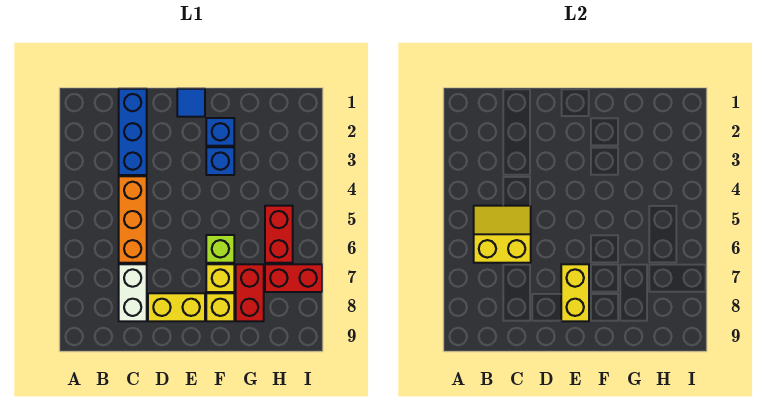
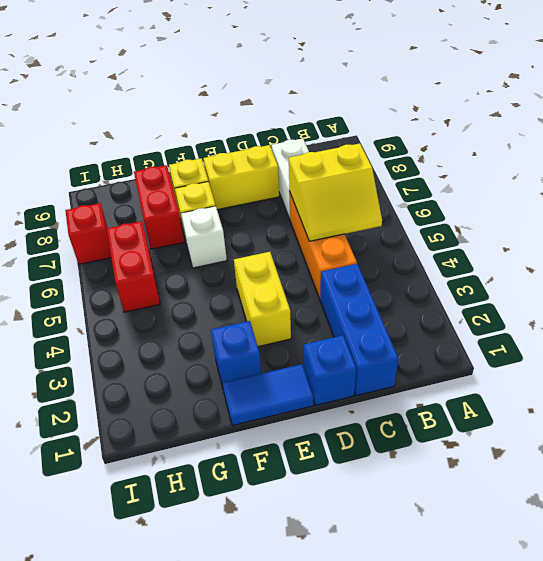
blue 1x1 tile [177,89,205,117] -> blue 1x2 tile [222,364,313,426]
yellow 1x2 brick [561,264,589,321] -> yellow 1x2 brick moved to [234,252,291,347]
blue 1x1 brick [206,147,234,175] -> blue 1x1 brick moved to [304,335,356,405]
lime 1x1 brick [206,235,234,263] -> white 1x1 brick [181,206,227,268]
red 1x2 brick [265,264,322,292] -> red 1x1 brick [65,203,111,264]

